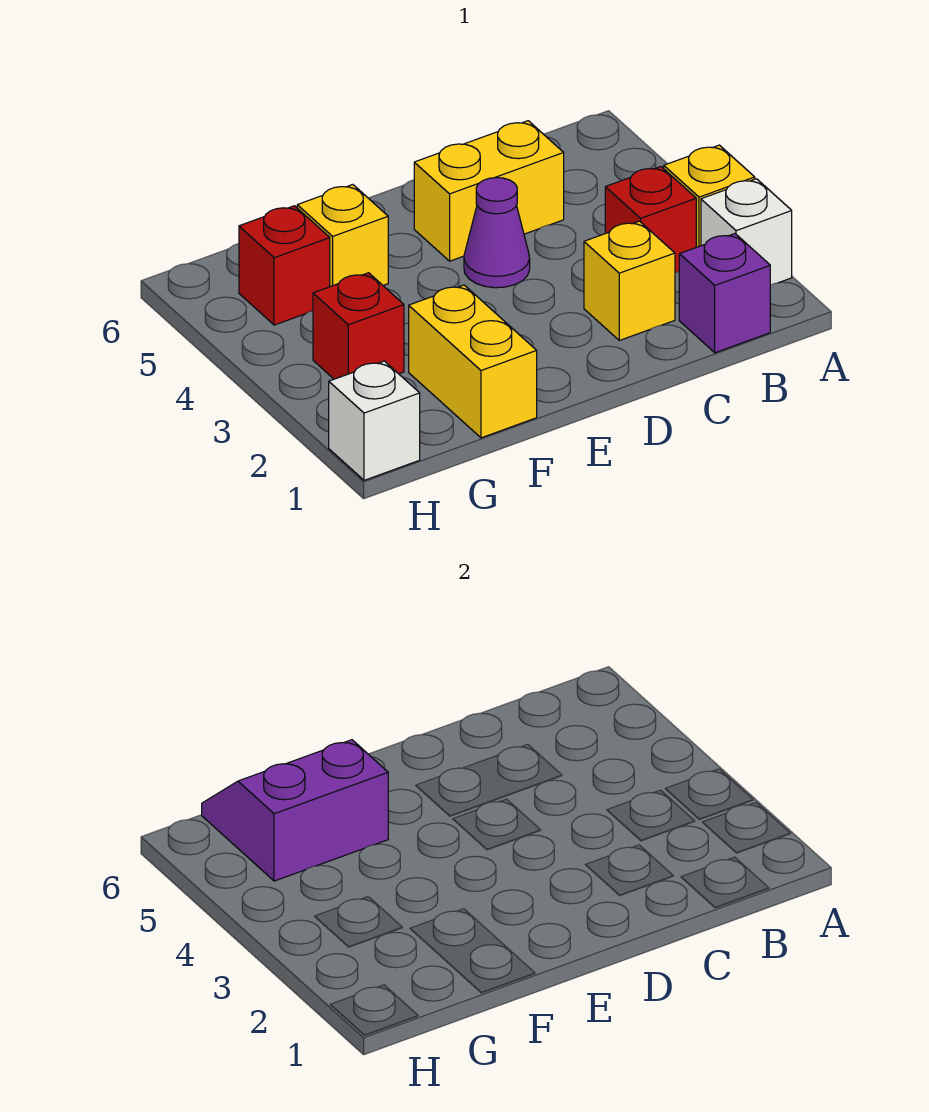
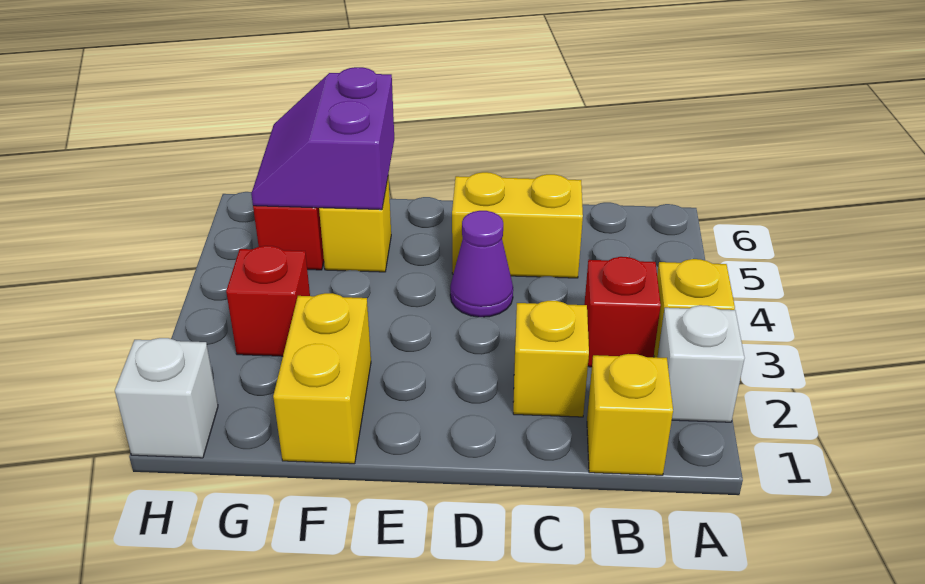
purple 1x1 brick [679,234,770,353] -> yellow 1x1 brick [587,354,673,475]
purple 2x2 slope [202,740,388,881] -> purple 2x2 slope turned to [251,67,394,210]

